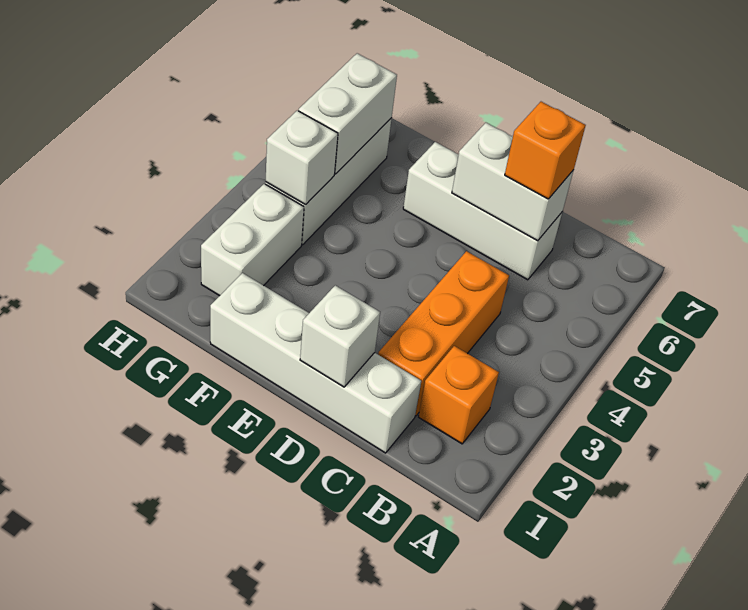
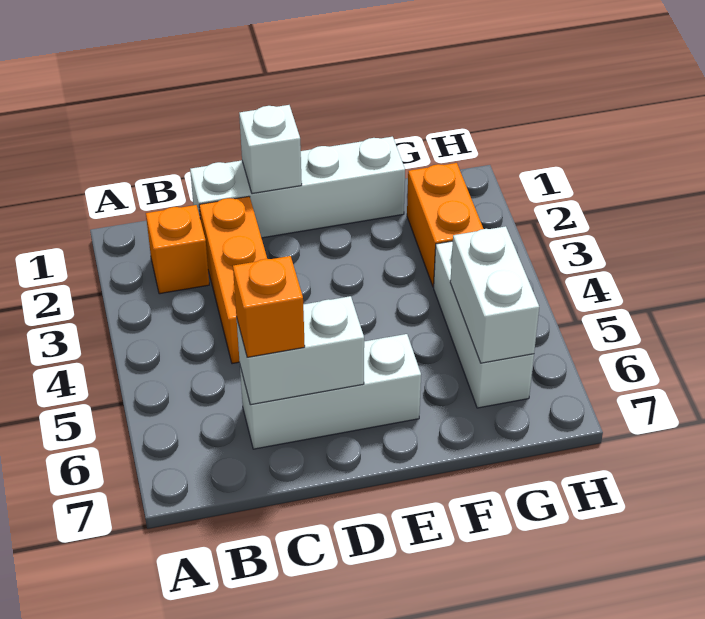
white 1x2 brick [201,184,304,296] -> orange 1x2 brick [407,163,483,287]
white 1x1 brick [266,111,338,205] -> none

